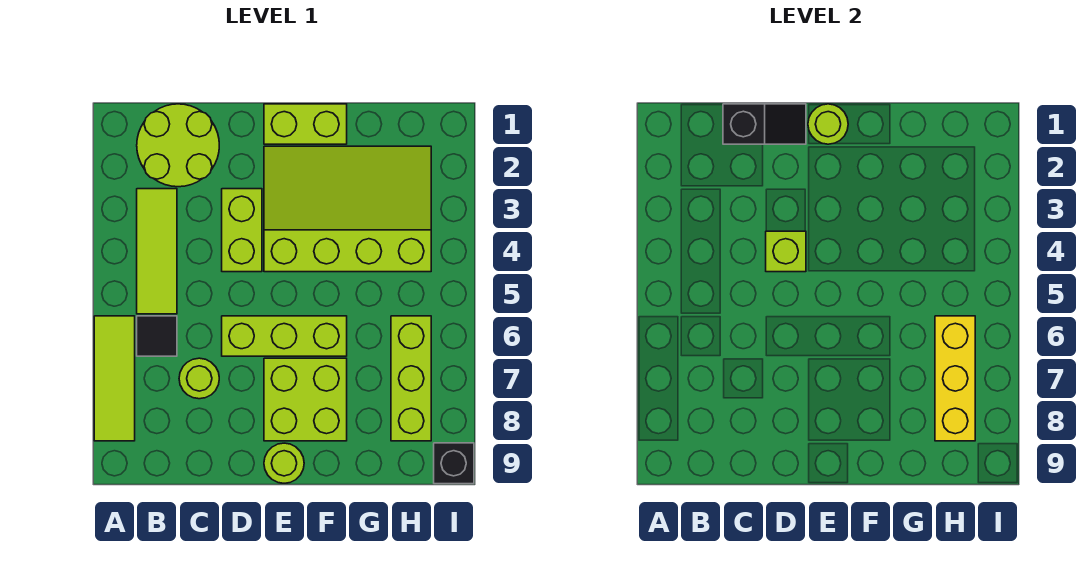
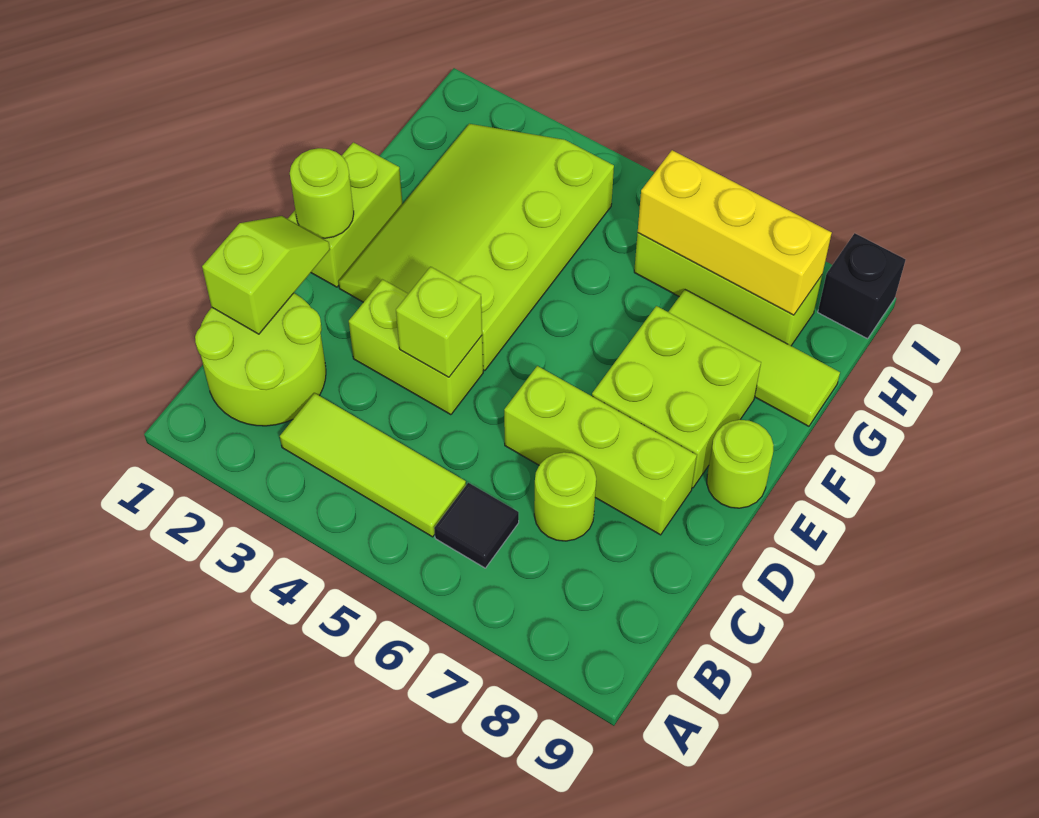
lime 1x3 tile [94,316,135,441] -> lime 1x3 tile moved to [669,290,840,426]
black 1x2 slope [723,104,806,144] -> lime 1x2 slope [202,216,330,334]
lime 1x3 brick [222,316,347,356] -> lime 1x3 brick turned to [504,366,697,535]

